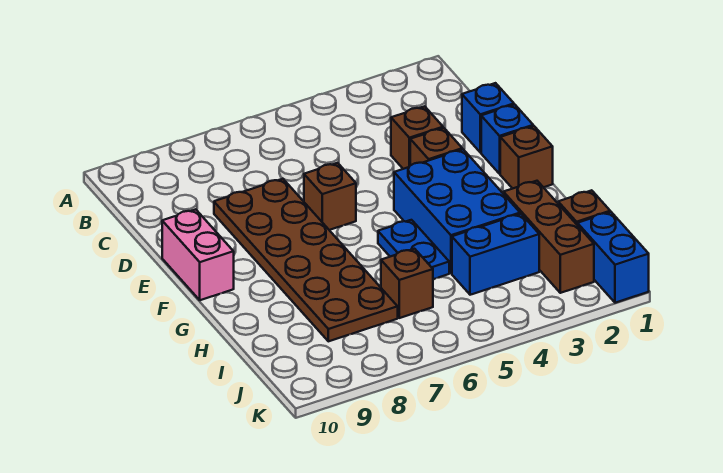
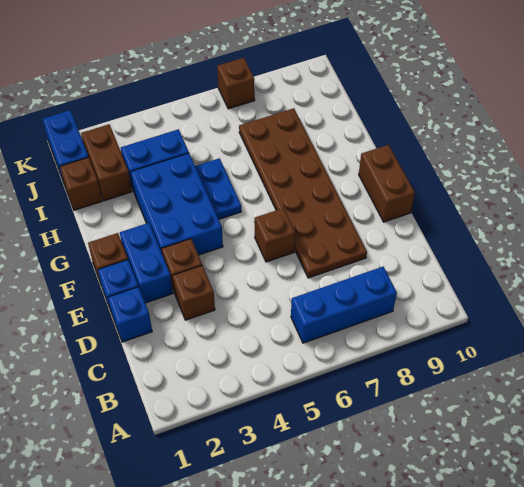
none -> blue 1x3 brick [291,267,397,343]
none -> blue 1x2 brick [120,223,173,303]
pink 1x2 brick [162,209,234,300] -> brown 1x2 brick [359,145,415,222]
brown 1x3 brick [503,181,594,293] -> brown 1x2 brick [81,124,132,201]
brown 1x1 brick [381,249,433,318] -> brown 1x1 brick moved to [217,58,255,109]

